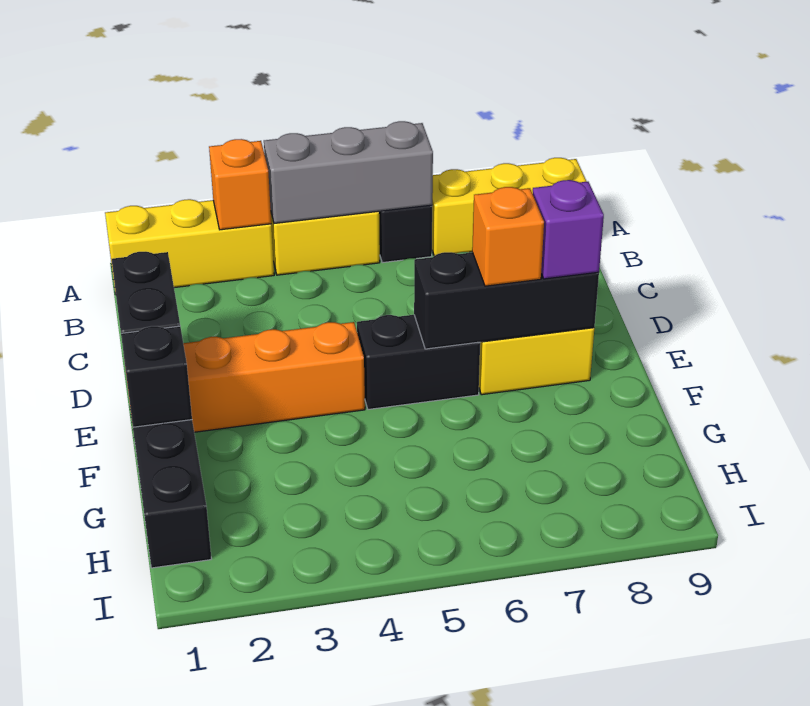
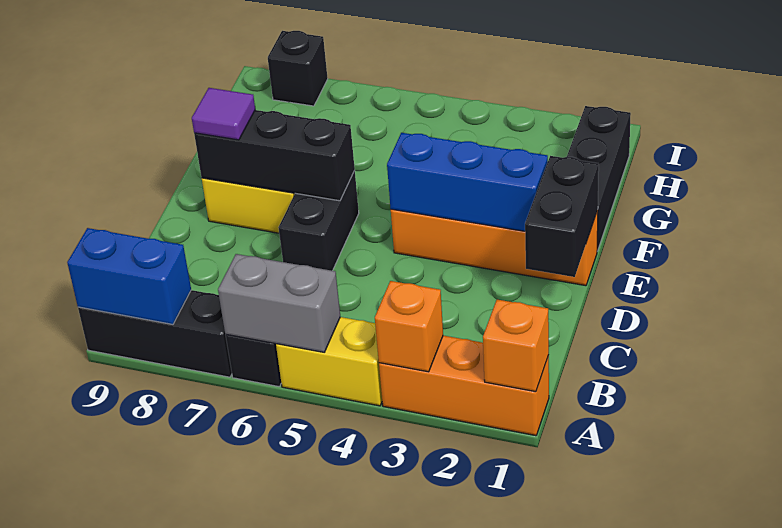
yellow 1x3 brick [105,199,274,294] -> orange 1x3 brick [379,336,549,436]
grey 1x3 brick [264,121,433,223] -> grey 1x2 brick [218,254,340,352]
yellow 1x3 brick [432,158,587,256] -> black 1x3 brick [78,290,232,377]
none -> blue 1x2 brick [67,228,191,324]
none -> blue 1x3 brick [387,133,548,231]
black 1x2 brick [357,315,480,409] -> black 1x2 brick turned to [278,171,359,271]
orange 1x1 brick [472,187,544,286] -> orange 1x1 brick moved to [483,300,549,392]
purple 1x1 brick [533,180,604,279] -> purple 1x1 tile [192,88,255,140]
black 1x1 brick [121,326,192,427] -> black 1x1 brick moved to [268,31,328,106]

